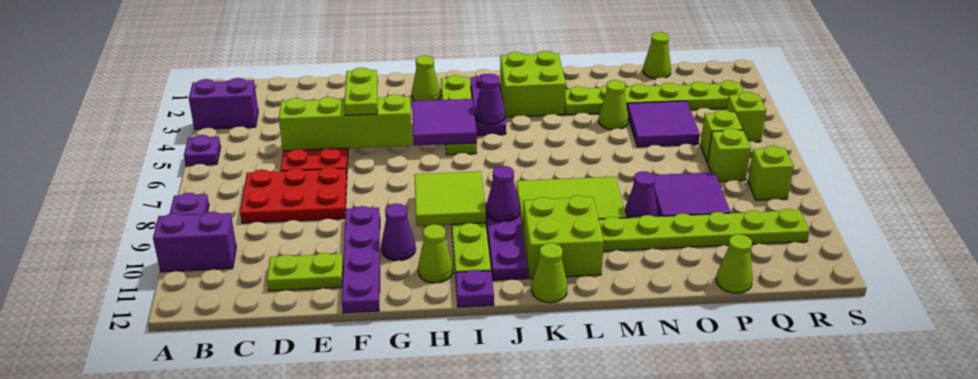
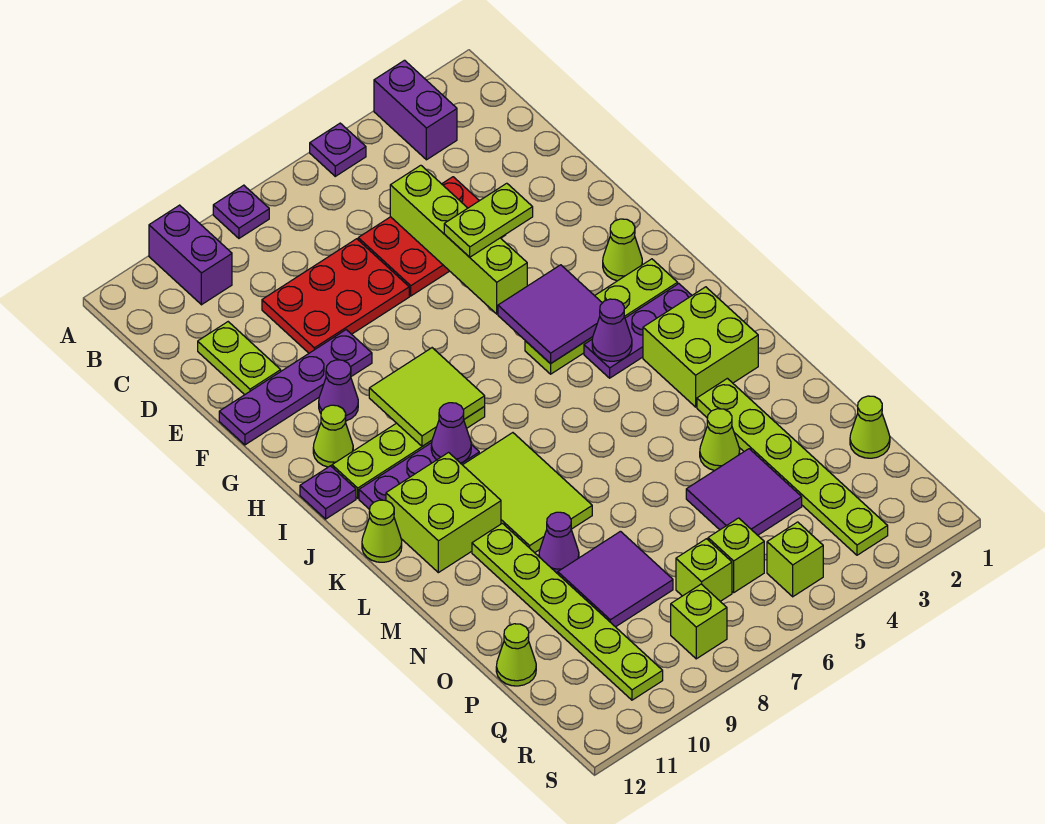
red 2x3 plate [240,167,347,223] -> red 2x3 plate turned to [262,239,409,353]

